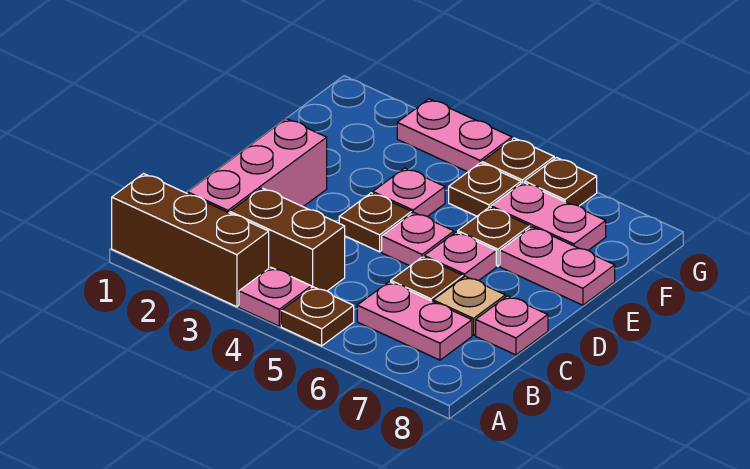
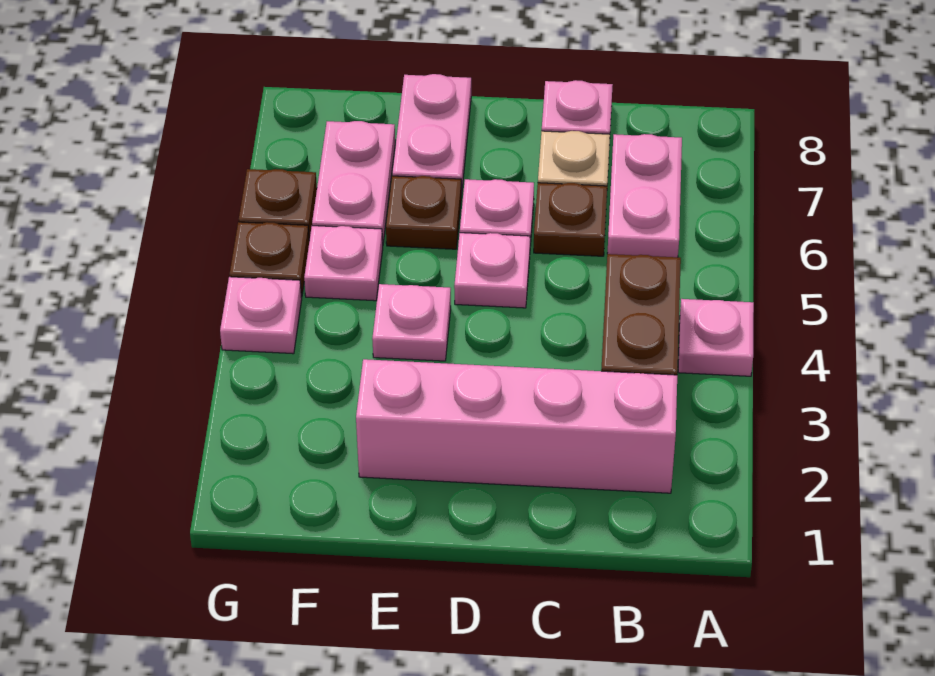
brown 1x3 brick [112,174,269,307] -> none
brown 1x1 plate [281,287,354,346] -> none
pink 1x3 brick [188,119,327,213] -> pink 1x4 brick [356,359,677,493]
brown 1x1 plate [339,193,412,252] -> none
brown 1x1 plate [449,163,521,216] -> pink 1x1 plate [304,226,383,301]
pink 1x2 plate [397,99,512,172] -> pink 1x1 plate [220,277,302,354]

